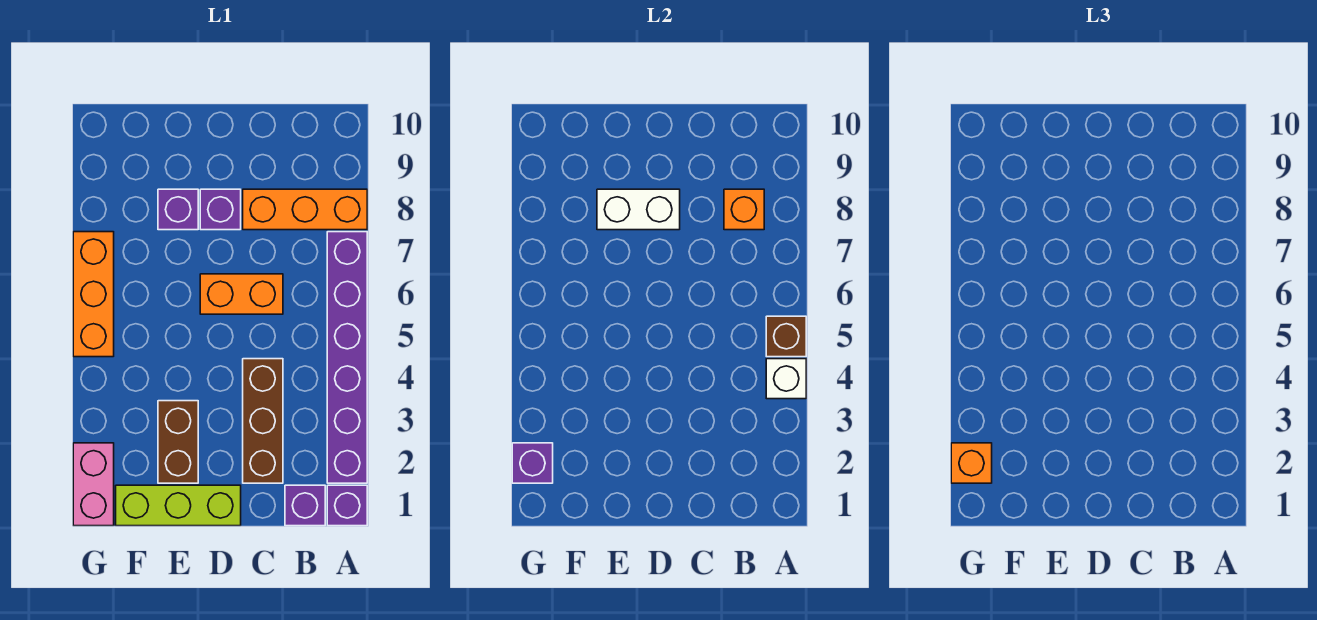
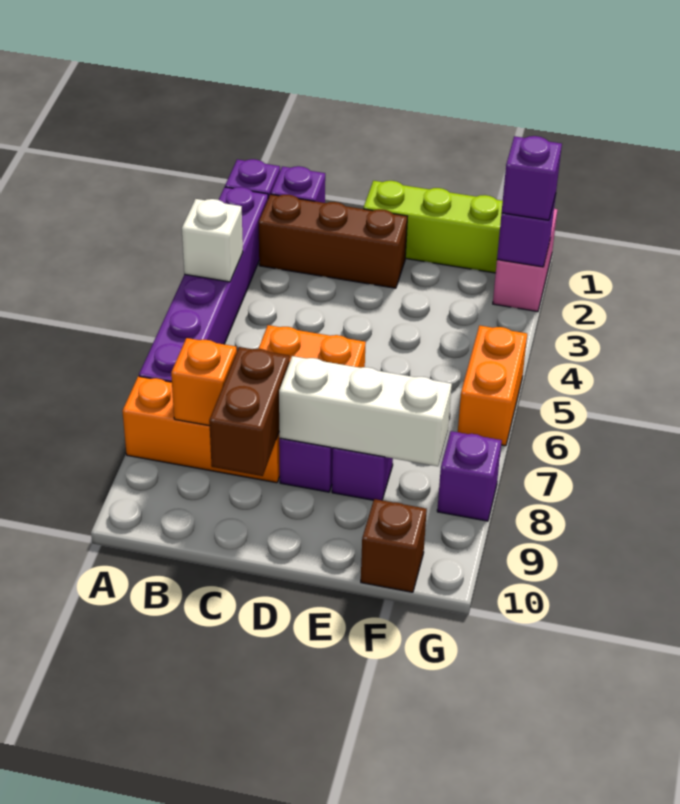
brown 1x1 brick [766,316,806,357] -> brown 1x1 brick moved to [361,499,427,592]
brown 1x3 brick [243,359,283,483] -> brown 1x3 brick turned to [259,194,407,288]
white 1x2 brick [597,189,680,230] -> white 1x3 brick [279,356,452,466]
brown 1x2 brick [158,401,198,483] -> brown 1x2 brick moved to [209,347,290,476]
orange 1x1 brick [951,443,992,483] -> purple 1x1 brick [502,136,562,220]
orange 1x3 brick [73,232,114,357] -> orange 1x2 brick [458,326,527,446]
none -> purple 1x1 brick [437,431,502,521]

